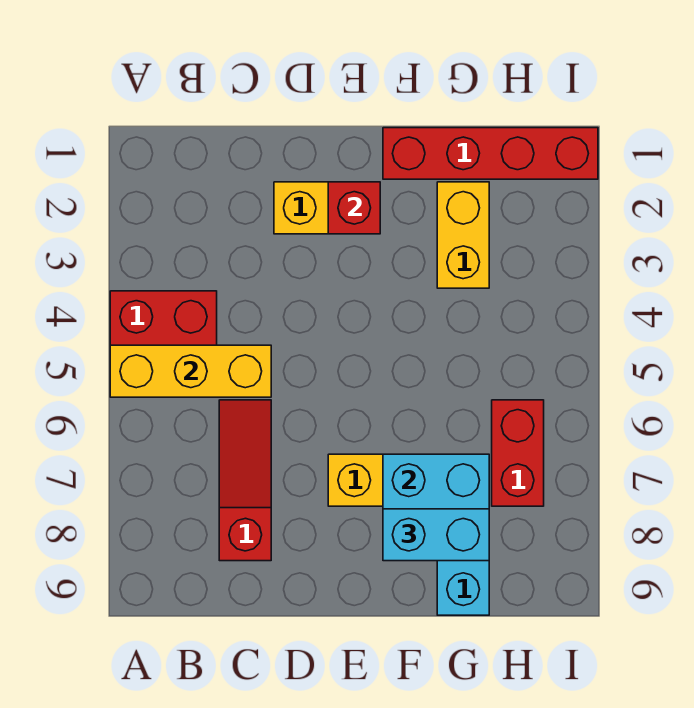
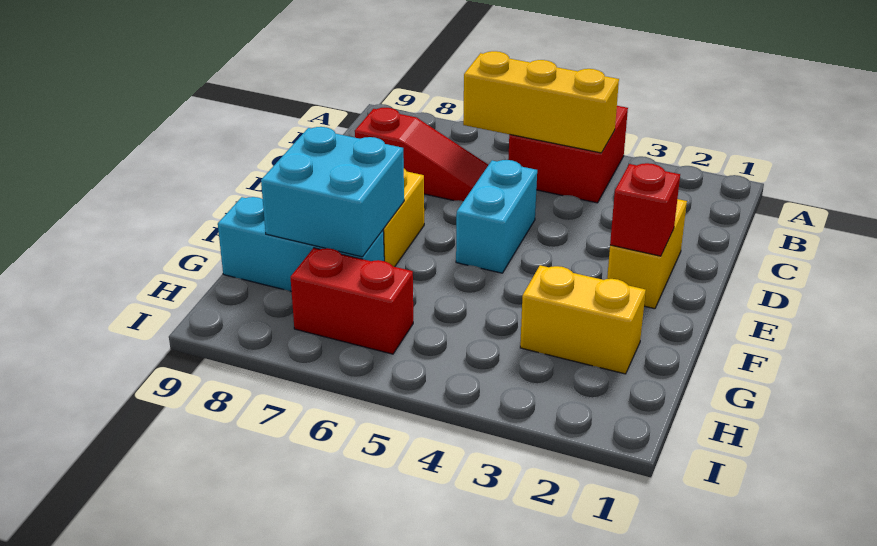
yellow 1x3 brick [110,345,271,397] -> yellow 1x3 brick turned to [463,51,619,153]
red 1x4 brick [383,128,598,179] -> none
cyan 1x2 brick [383,509,489,561] -> cyan 1x2 brick moved to [456,160,537,273]

